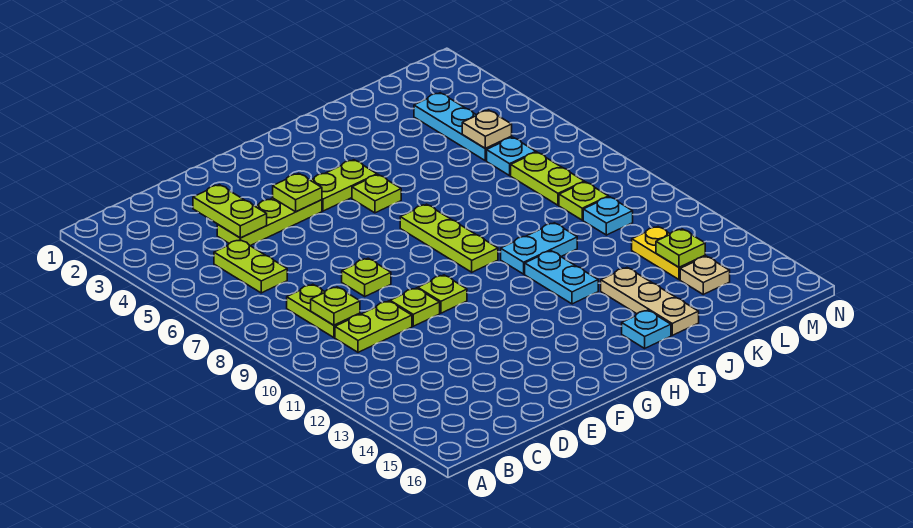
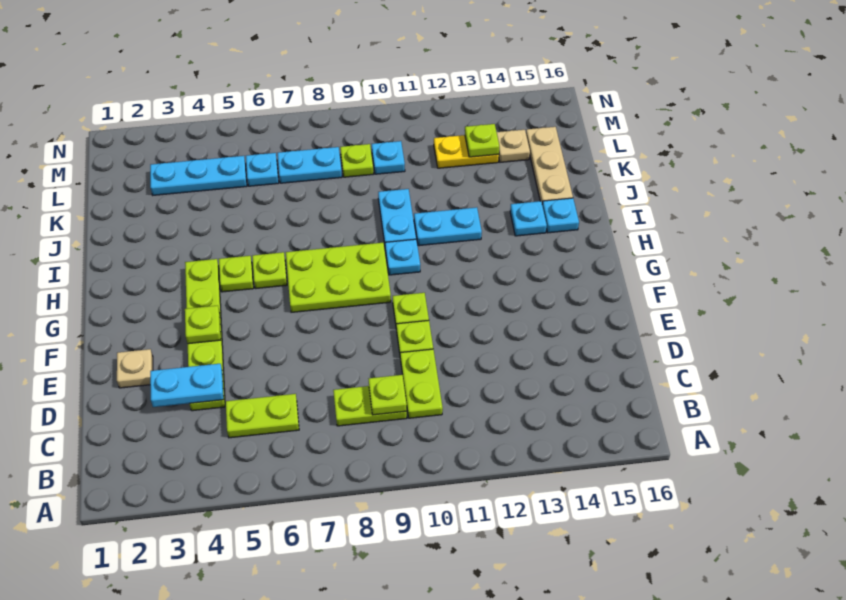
lime 1x2 plate [193,185,267,238] -> cyan 1x2 plate [150,364,224,407]
lime 1x1 plate [342,258,391,296] -> lime 1x1 plate moved to [252,252,287,288]
lime 1x3 plate [400,204,498,272] -> lime 2x3 plate [286,243,391,312]
none -> cyan 1x1 plate [385,239,420,275]
none -> cyan 1x1 plate [510,201,547,236]
tan 1x3 plate [601,268,699,335] -> tan 1x3 plate turned to [526,127,573,204]
tan 1x1 plate [462,110,512,148] -> tan 1x1 plate moved to [117,349,153,388]
lime 1x2 plate [511,152,584,205] -> cyan 1x2 plate [277,147,342,183]

